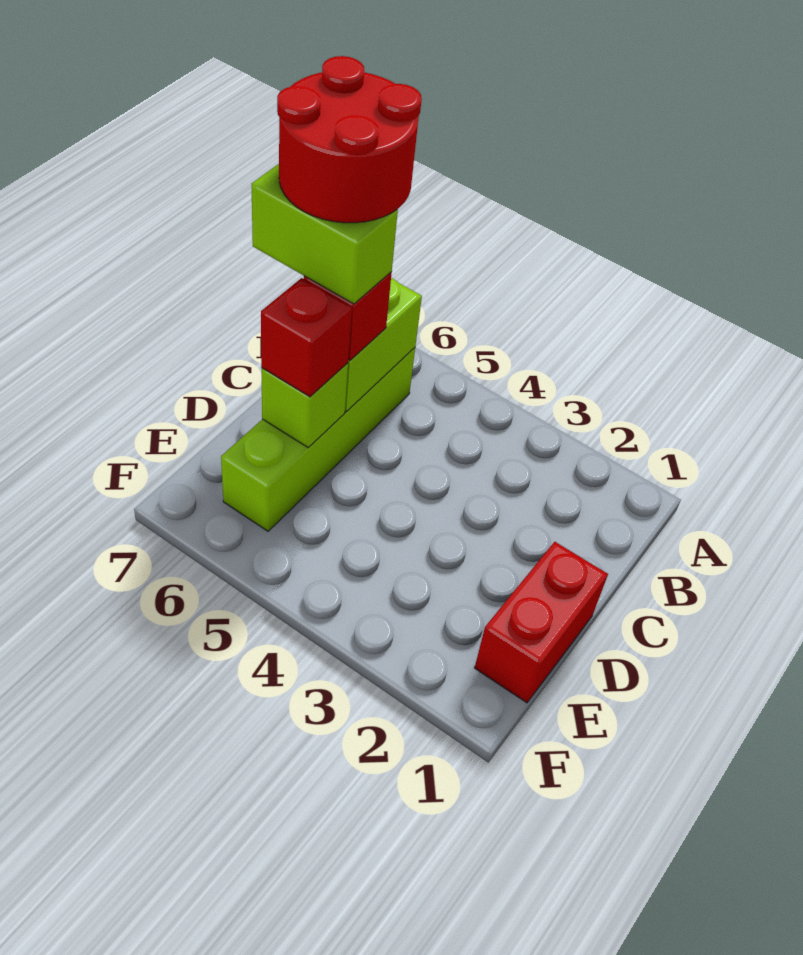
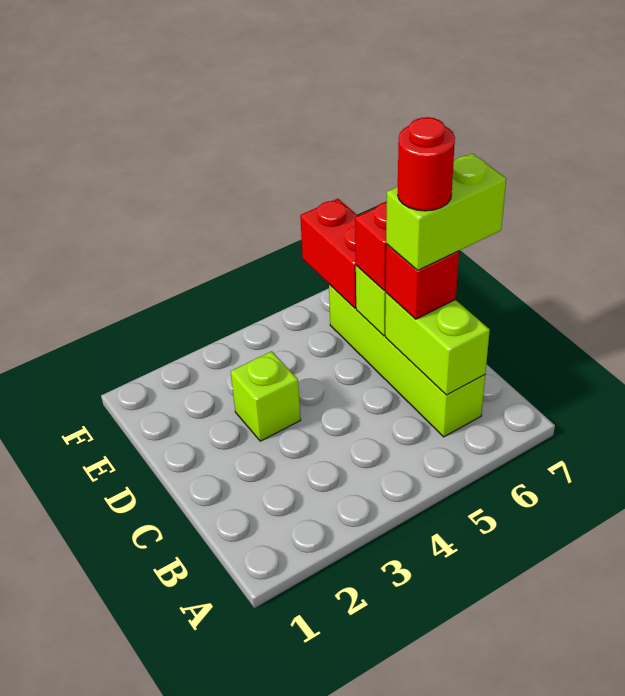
red 2x2 round brick [277,56,422,223] -> red 1x1 round brick [398,117,455,211]
red 1x2 brick [475,542,608,703] -> red 1x2 brick moved to [300,199,358,308]
none -> lime 1x1 brick [231,351,301,441]

